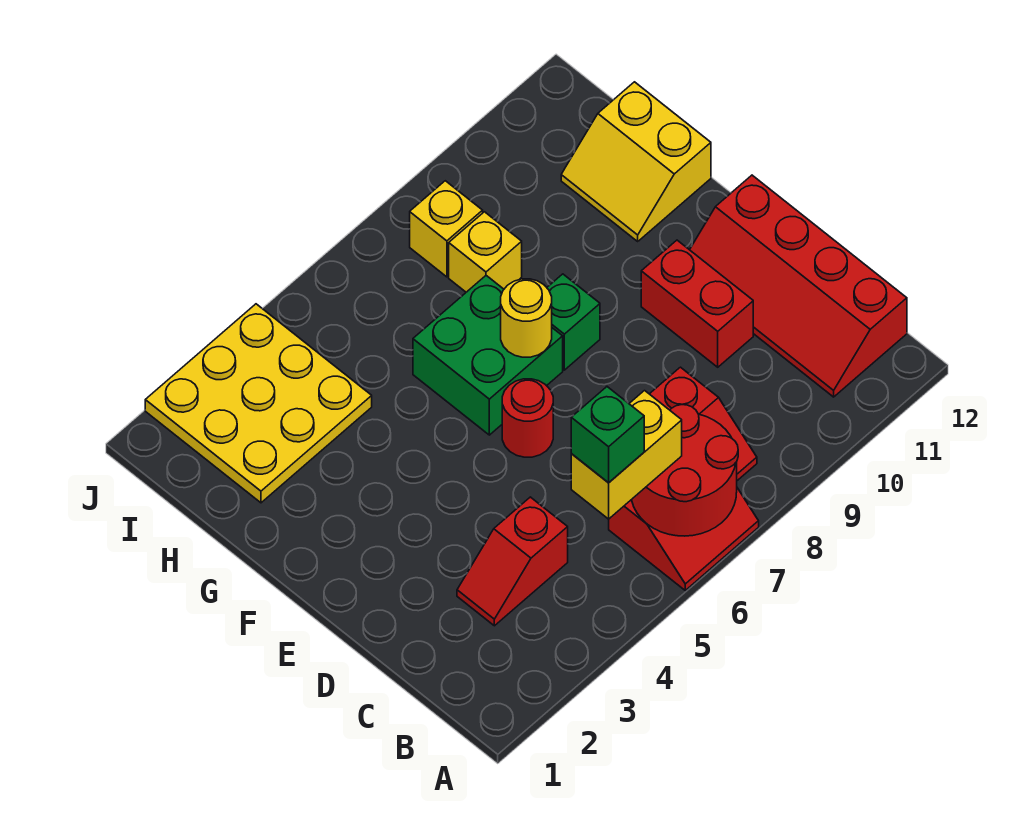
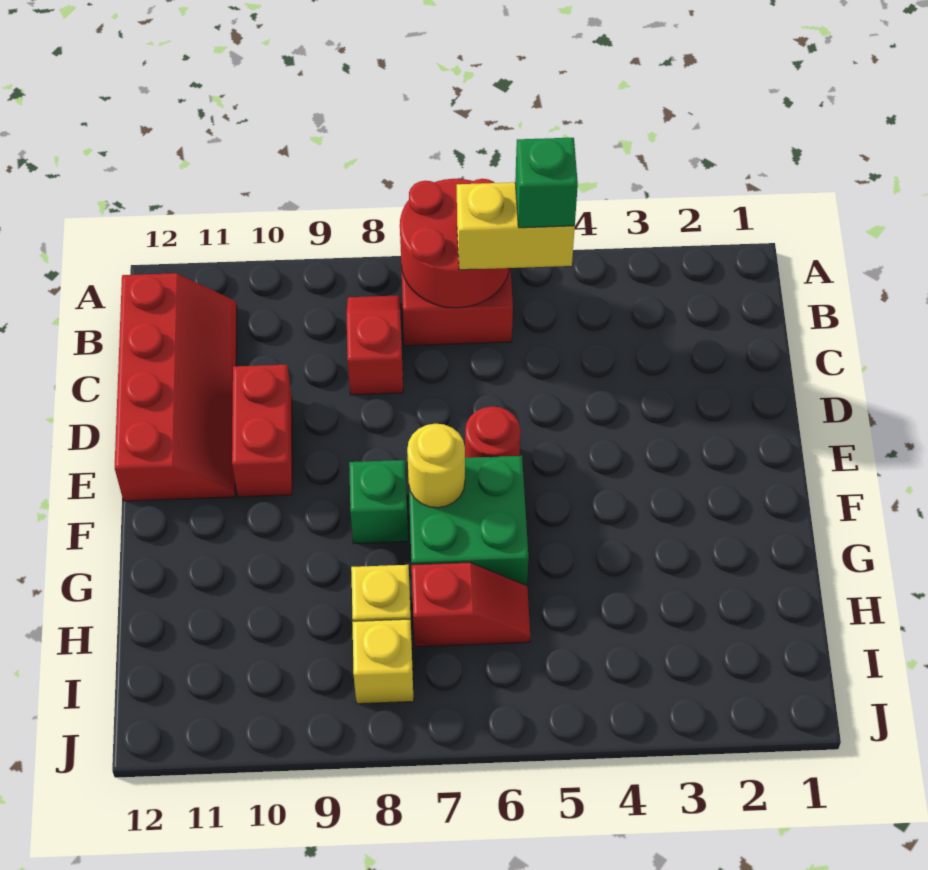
red 1x2 slope [457,497,568,626] -> red 1x2 slope moved to [412,562,530,647]
yellow 2x2 slope [561,82,711,241] -> none
yellow 3x3 plate [145,304,372,503] -> none

